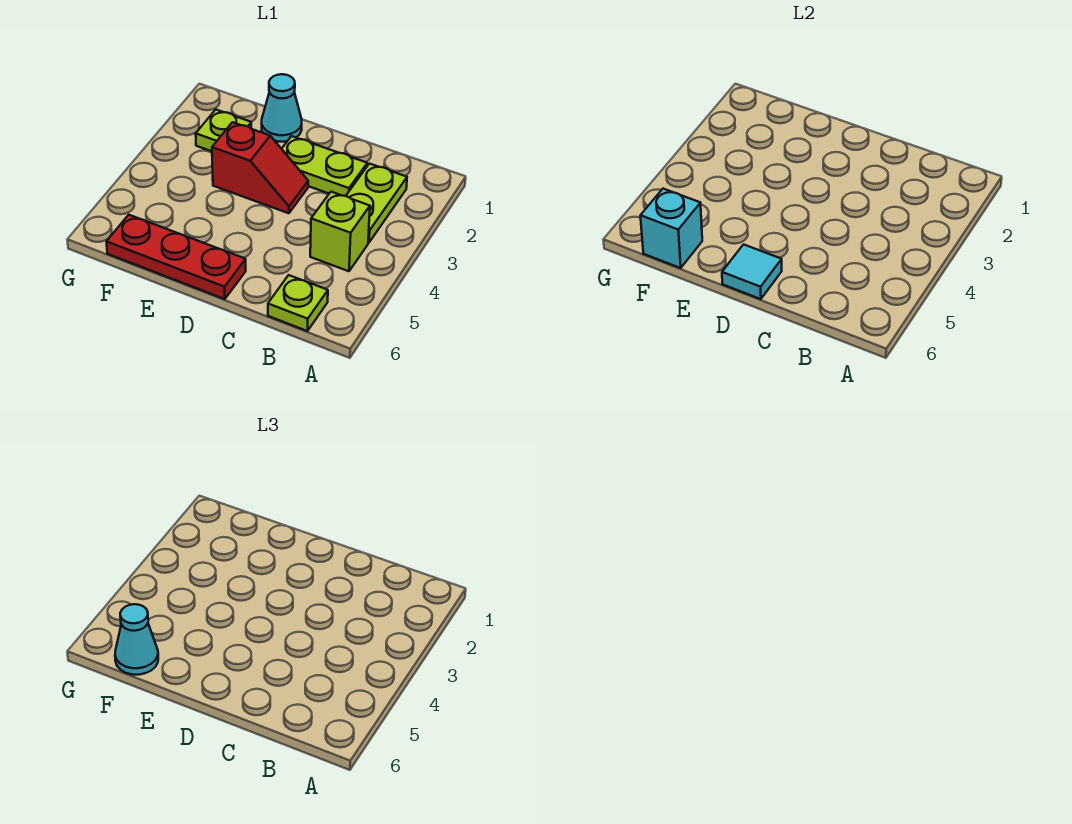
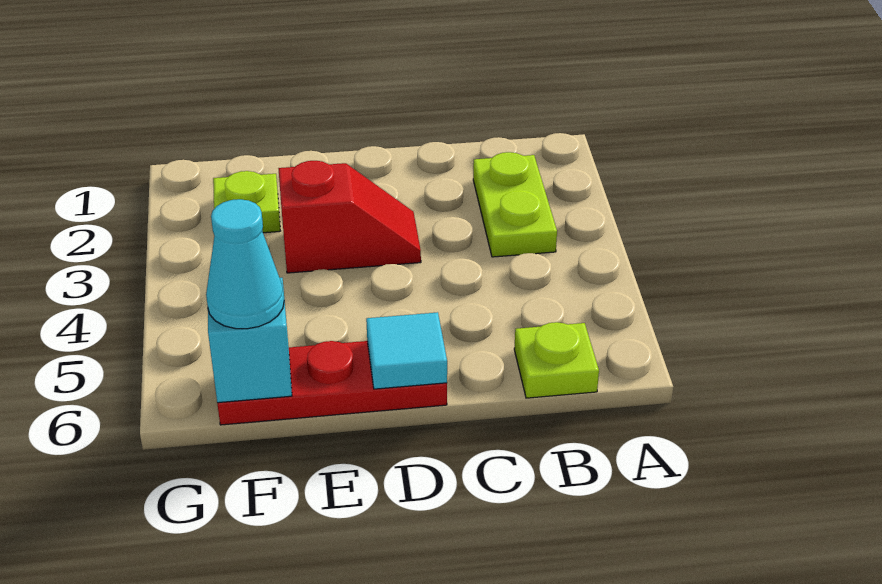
lime 1x1 brick [310,192,370,271] -> none
lime 1x2 plate [282,136,367,196] -> none
cyan 1x1 cone [262,74,302,142] -> none

